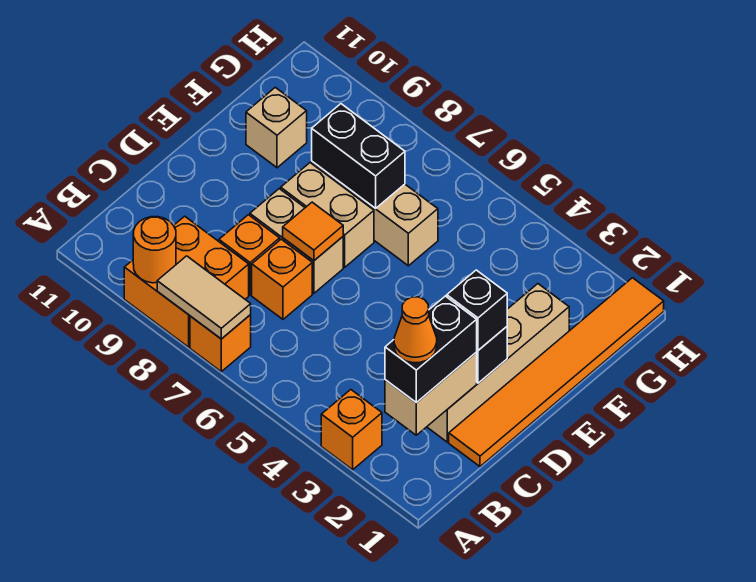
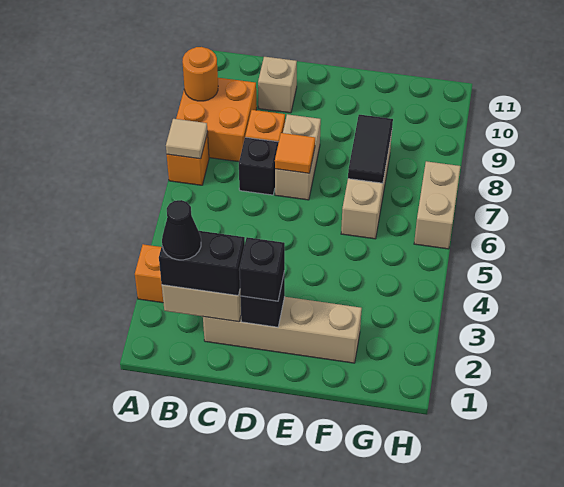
tan 1x2 tile [157,256,251,339] -> tan 1x1 tile [166,119,207,159]
orange 1x1 cone [394,297,437,363] -> black 1x1 cone [162,200,201,260]
orange 1x6 tile [449,278,664,466] -> none
orange 1x1 brick [252,239,312,319] -> black 1x1 brick [239,137,279,195]
tan 1x2 brick [281,163,374,267] -> tan 1x2 brick moved to [414,161,460,249]
black 1x2 brick [312,104,405,208] -> black 1x2 tile [348,115,393,183]
tan 1x1 brick [246,87,307,168] -> tan 1x1 brick moved to [258,57,297,113]

